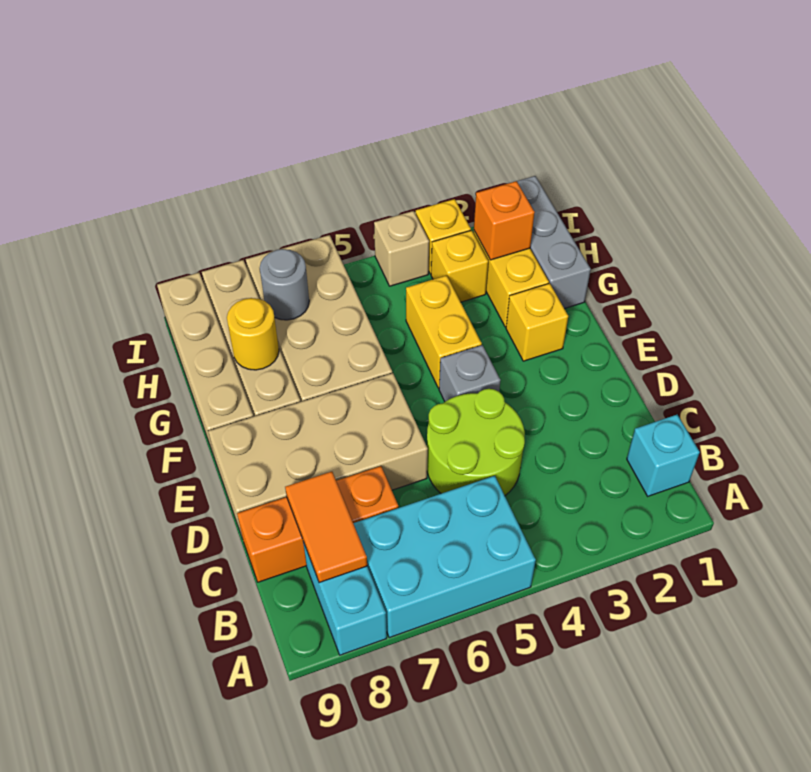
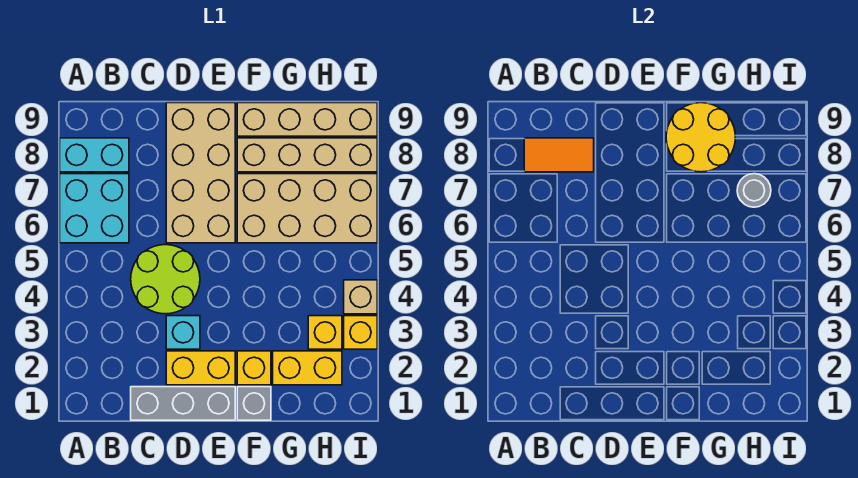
cyan 2x3 brick [353,476,536,638] -> cyan 2x2 brick [60,174,129,243]
cyan 1x1 brick [627,415,700,496] -> cyan 1x1 brick moved to [166,316,200,349]
orange 1x3 brick [237,466,398,582] -> none
grey 1x1 brick [439,345,501,402] -> grey 1x1 brick moved to [237,387,271,420]
yellow 1x2 brick [406,275,482,388] -> yellow 1x2 brick moved to [166,351,235,385]
grey 1x3 brick [517,176,591,309] -> grey 1x3 brick moved to [131,387,235,420]
yellow 1x1 round brick [227,298,279,370] -> yellow 2x2 round brick [666,103,735,172]
orange 1x1 brick [474,181,535,260] -> none

